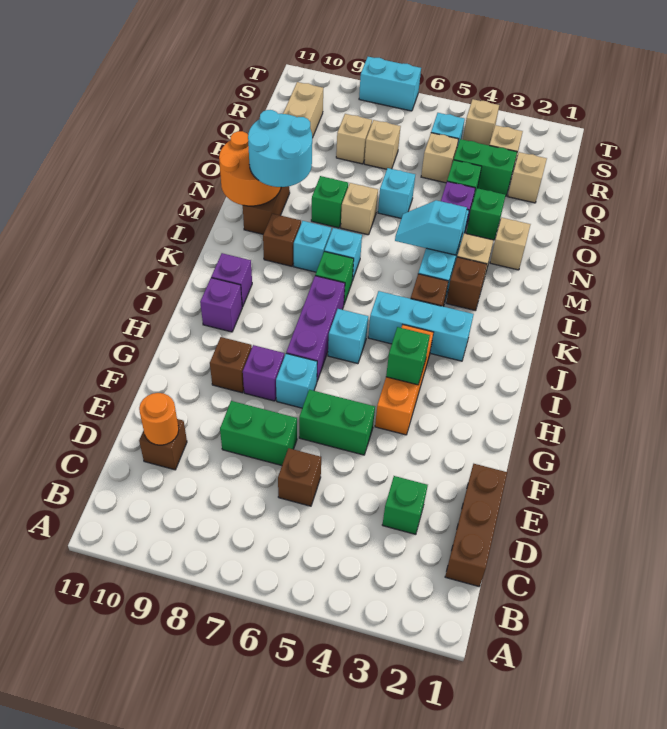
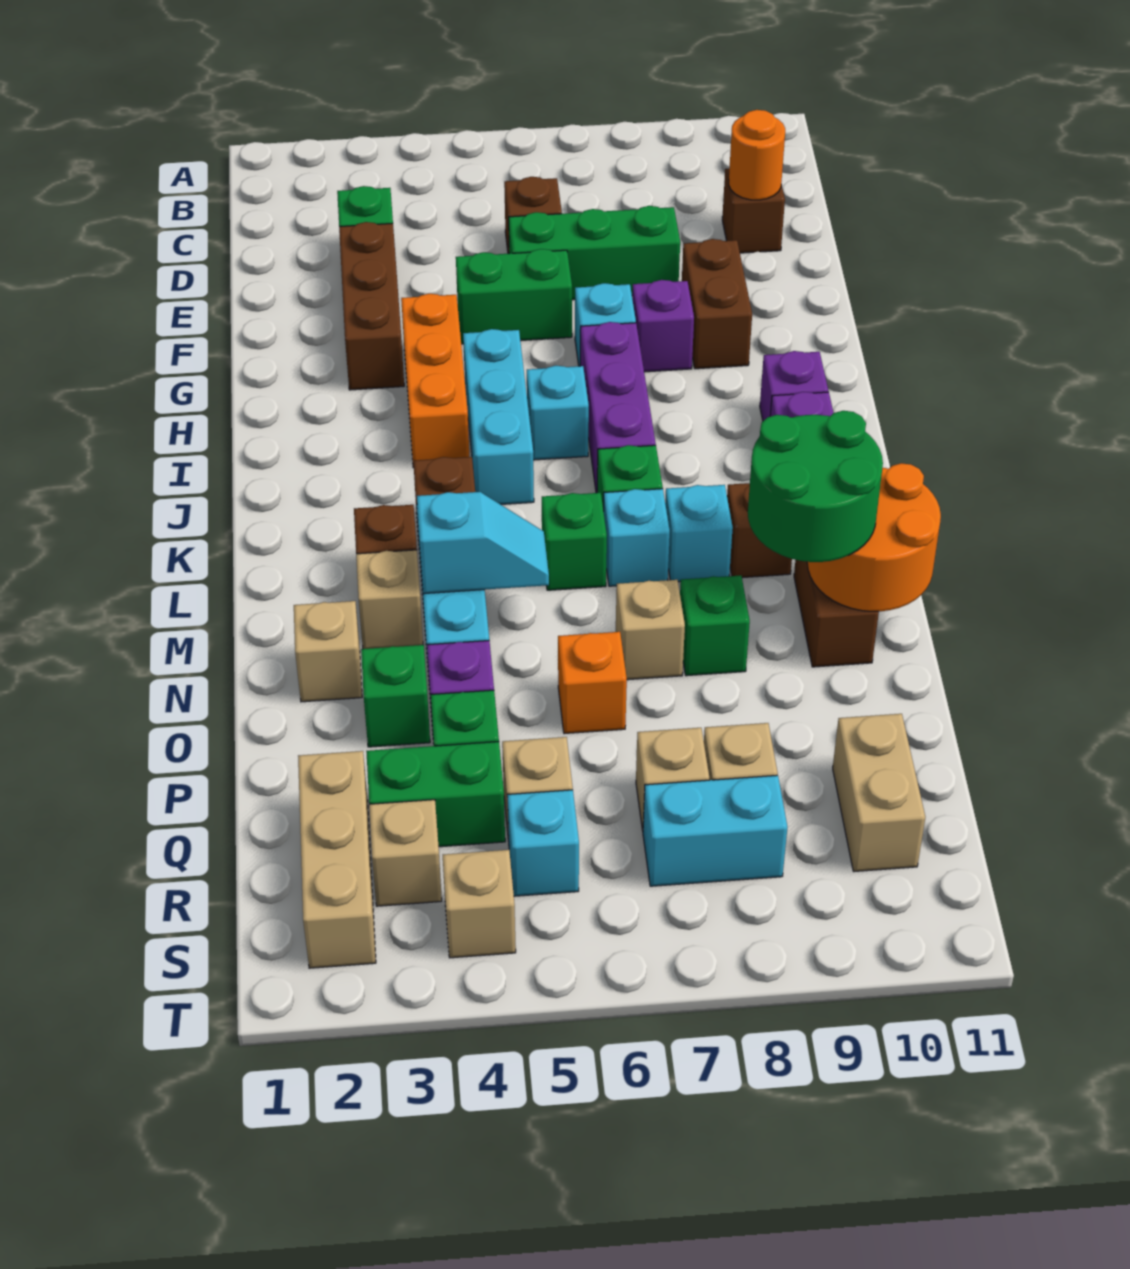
brown 1x3 brick [445,464,507,586] -> brown 1x3 brick moved to [339,222,404,390]
green 1x2 brick [220,401,297,465] -> green 1x3 brick [509,206,680,300]
brown 1x1 brick [210,337,252,393] -> brown 1x2 brick [682,239,752,369]
green 1x1 brick [386,327,430,385] -> green 1x1 brick moved to [542,493,607,590]
cyan 1x3 brick [368,291,474,361] -> cyan 1x3 brick turned to [463,329,534,504]
cyan 2x2 round brick [248,110,312,187] -> green 2x2 round brick [748,411,883,562]
cyan 1x1 brick [378,168,415,218] -> orange 1x1 brick [558,632,627,734]
tan 1x1 brick [508,152,547,203] -> tan 1x3 brick [298,751,376,968]
cyan 1x2 brick [359,57,421,111] -> cyan 1x2 brick moved to [643,775,788,886]

